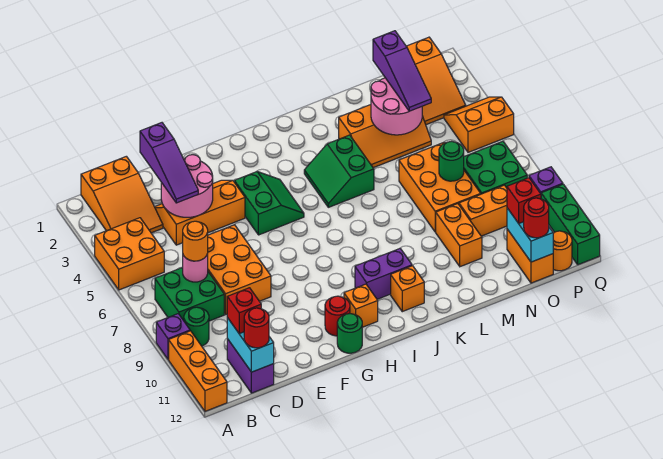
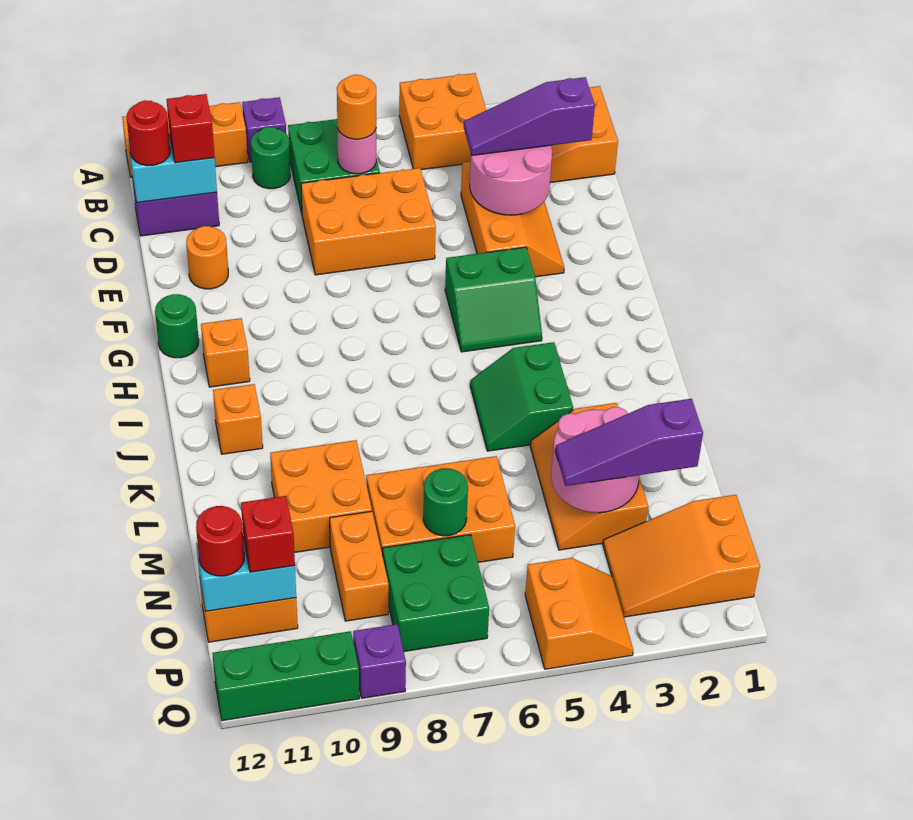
red 1x1 round brick [325,296,350,336] -> none
purple 1x2 brick [355,249,412,299] -> none
green 2x2 slope [304,135,374,207] -> green 2x2 slope turned to [470,342,573,451]
orange 1x2 brick [436,204,482,267] -> orange 2x2 brick [270,440,372,552]
orange 1x1 round brick [553,231,572,271] -> orange 1x1 round brick moved to [186,226,228,289]

